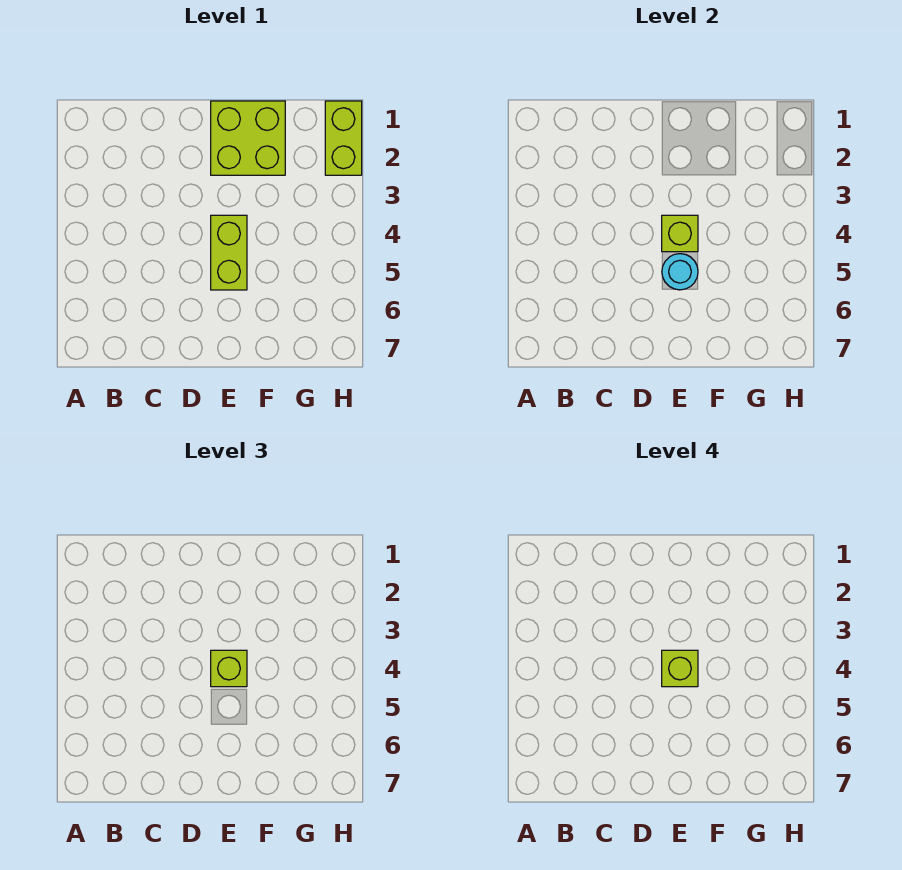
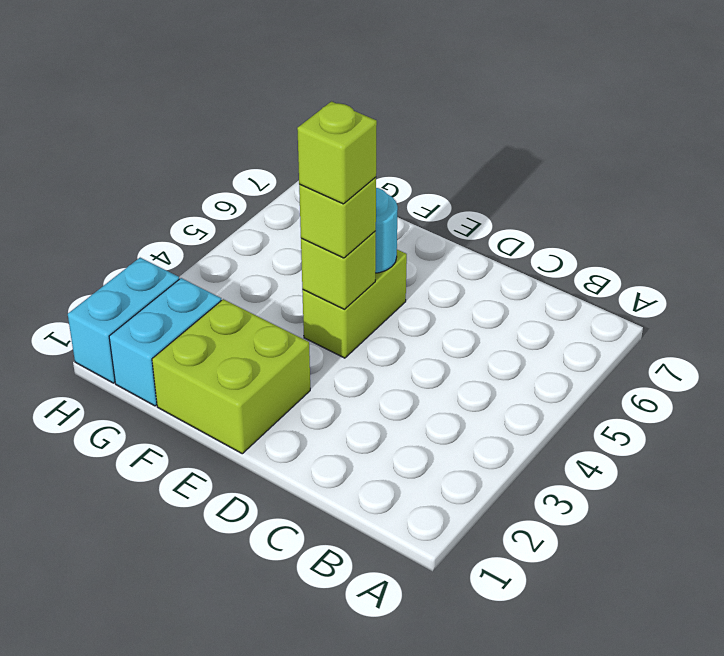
none -> cyan 1x2 brick [109,278,221,406]
lime 1x2 brick [325,101,362,175] -> cyan 1x2 brick [68,258,179,383]

